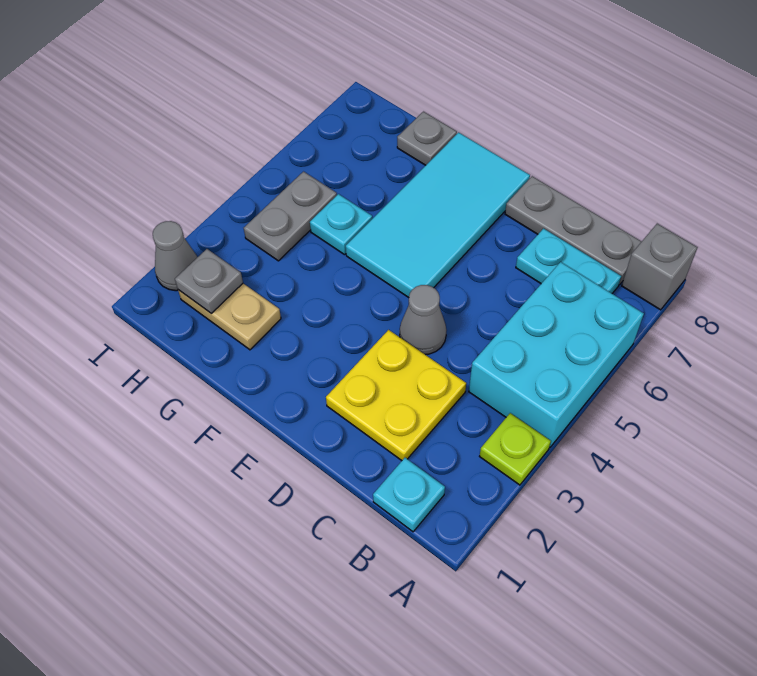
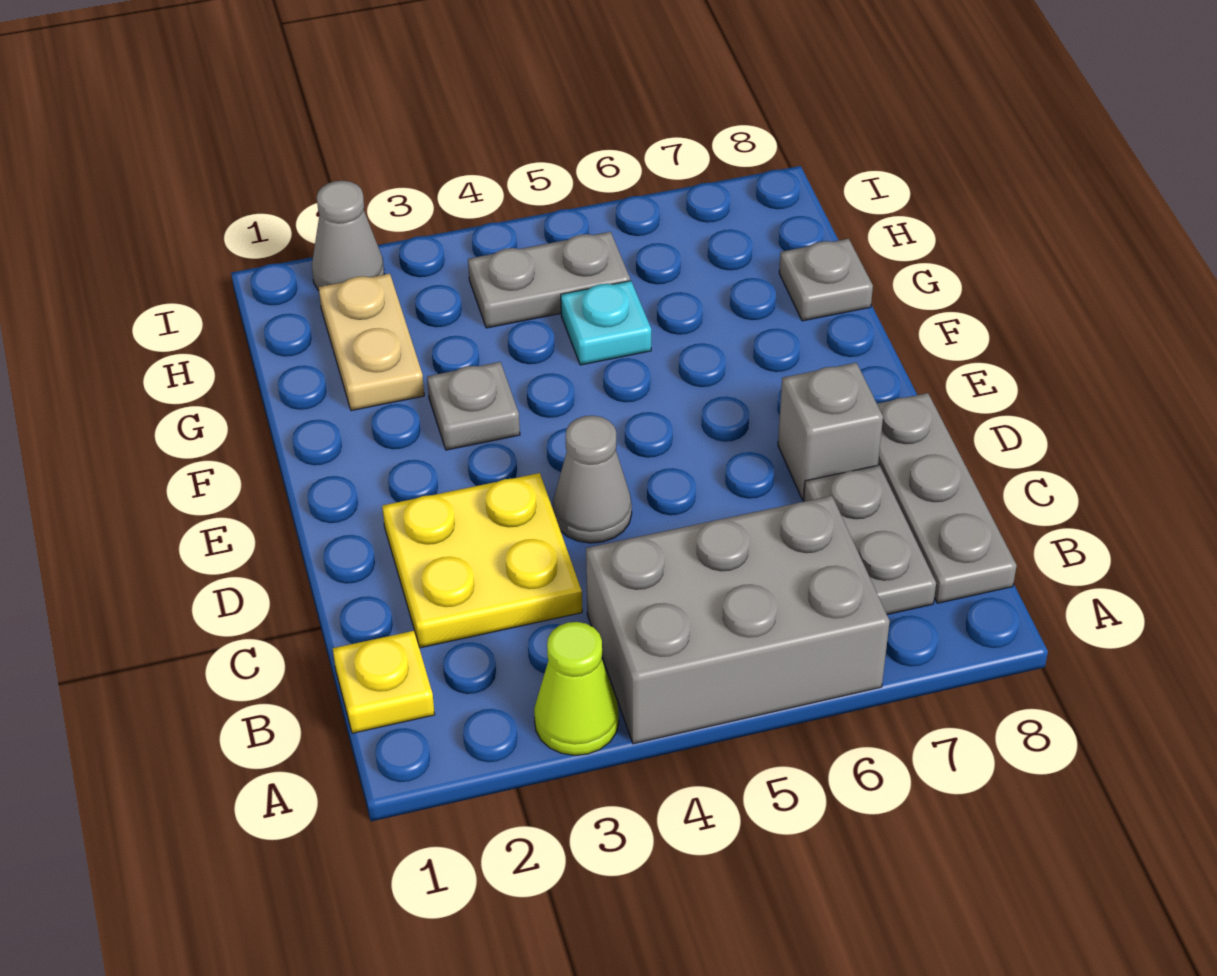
lime 1x1 plate [479,413,551,485] -> lime 1x1 cone [534,622,619,755]
cyan 2x3 brick [469,262,644,447] -> grey 2x3 brick [586,496,890,744]
grey 1x1 brick [622,224,698,310] -> grey 1x1 brick moved to [778,363,883,500]
cyan 1x1 plate [373,458,445,532] -> yellow 1x1 plate [333,631,435,733]
cyan 1x2 plate [516,228,621,293] -> grey 1x2 plate [804,465,936,615]
cyan 2x4 tile [346,132,530,298] -> none
grey 1x1 plate [175,249,243,313] -> grey 1x1 plate moved to [427,362,520,450]

